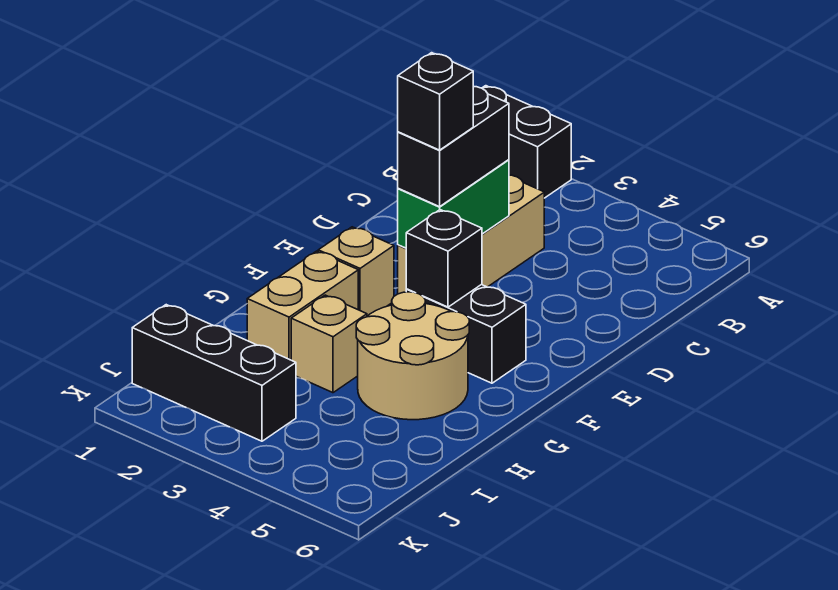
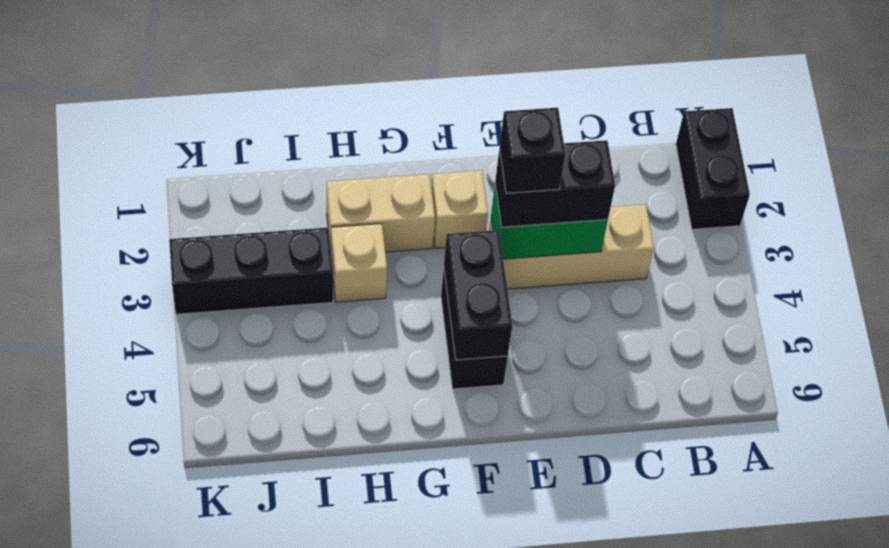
black 1x1 brick [406,210,482,307] -> black 1x2 brick [444,230,512,360]
tan 2x2 round brick [356,292,469,420] -> none
black 1x3 brick [132,305,296,441] -> black 1x3 brick turned to [169,228,333,314]

